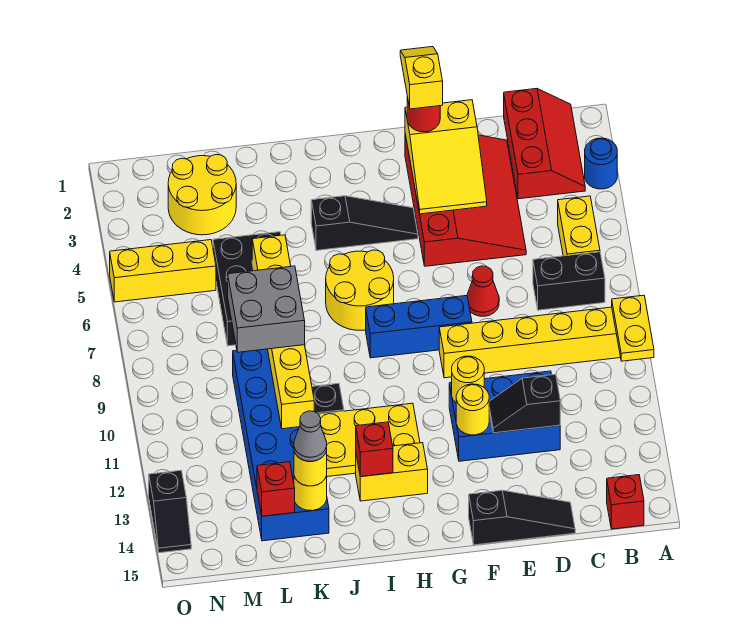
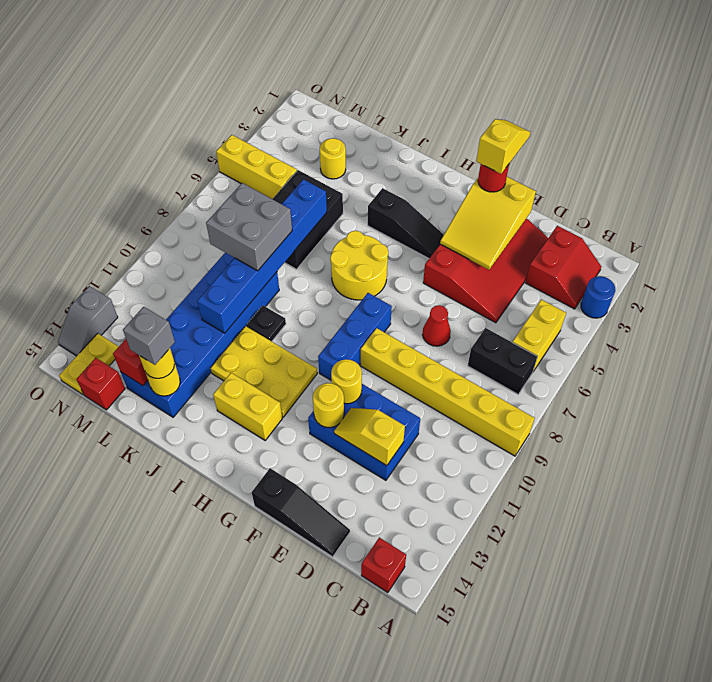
yellow 1x2 plate [612,295,654,361] -> yellow 1x2 plate moved to [59,333,119,395]
red 2x3 slope [504,89,585,199] -> red 2x2 slope [526,226,601,309]
black 1x2 slope [489,374,560,433] -> yellow 1x2 slope [334,408,405,466]
blue 1x3 brick [366,296,472,358] -> blue 1x3 brick turned to [318,293,392,380]
red 1x1 brick [356,422,393,477] -> red 1x1 brick moved to [76,358,125,410]
yellow 1x6 brick [252,235,314,429] -> blue 1x6 brick [197,179,327,333]
grey 1x1 cone [294,411,327,461] -> grey 1x1 brick [123,307,175,365]
yellow 2x2 round brick [168,155,236,235] -> yellow 1x1 round brick [320,138,346,179]
black 1x2 slope [149,470,191,553] -> grey 1x2 slope [58,286,118,356]

